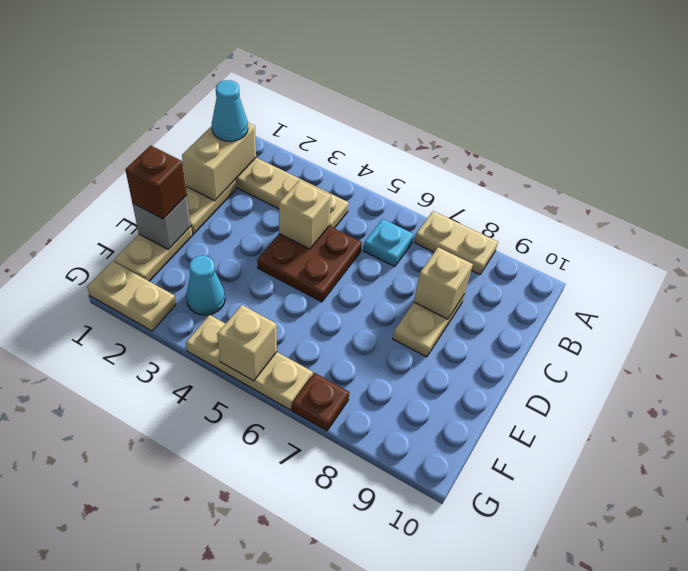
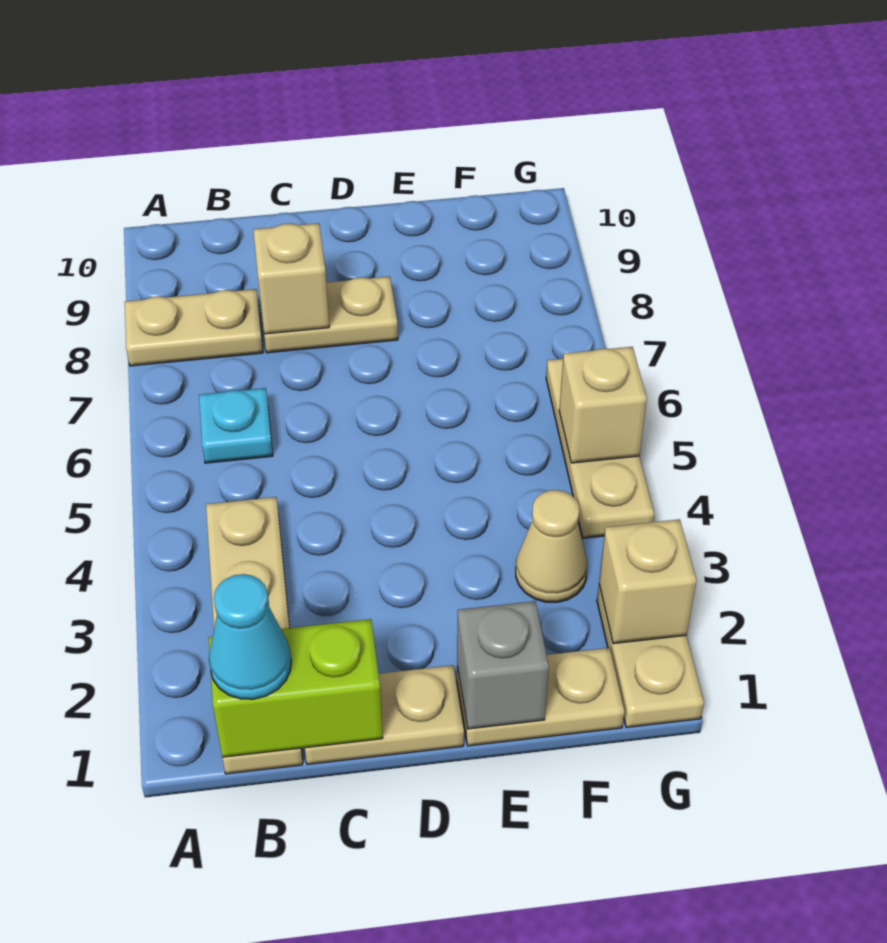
tan 1x2 plate [415,211,498,275] -> tan 1x2 plate turned to [125,289,263,366]
tan 1x2 brick [182,123,256,201] -> lime 1x2 brick [209,619,383,757]
brown 2x2 plate [257,226,362,302] -> none
tan 1x1 brick [279,180,331,249] -> tan 1x1 brick moved to [599,519,697,644]
brown 1x1 brick [125,146,187,219] -> none
cyan 1x1 cone [186,256,225,315] -> tan 1x1 cone [516,490,587,602]
brown 1x1 plate [292,373,349,431] -> none

